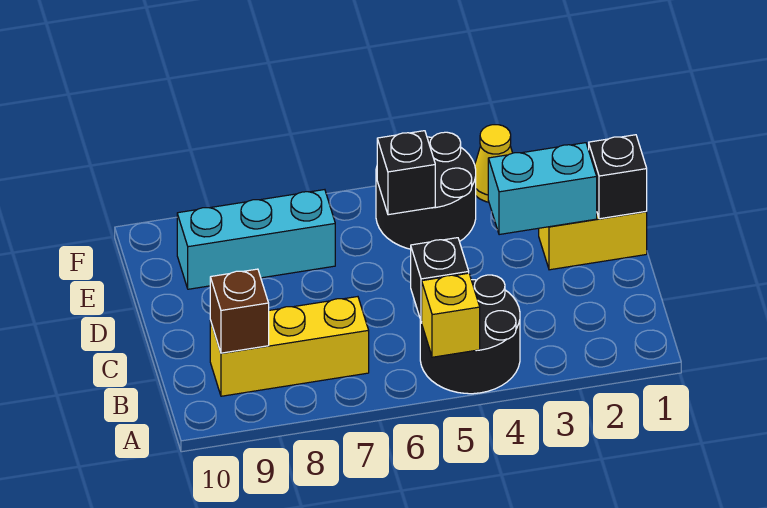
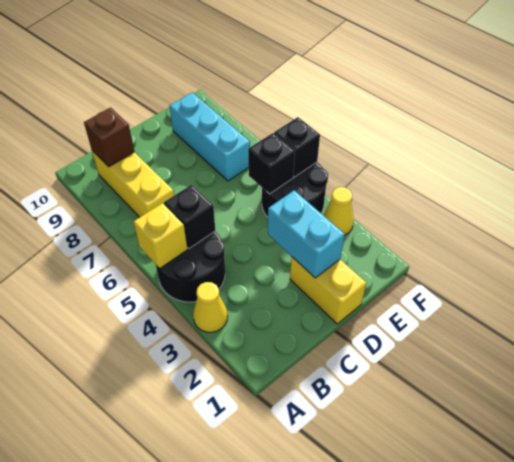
none -> yellow 1x1 cone [193,282,228,332]
black 1x1 brick [589,135,647,219] -> black 1x1 brick moved to [274,117,320,177]

